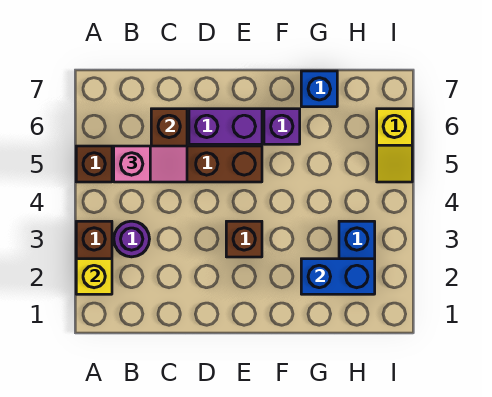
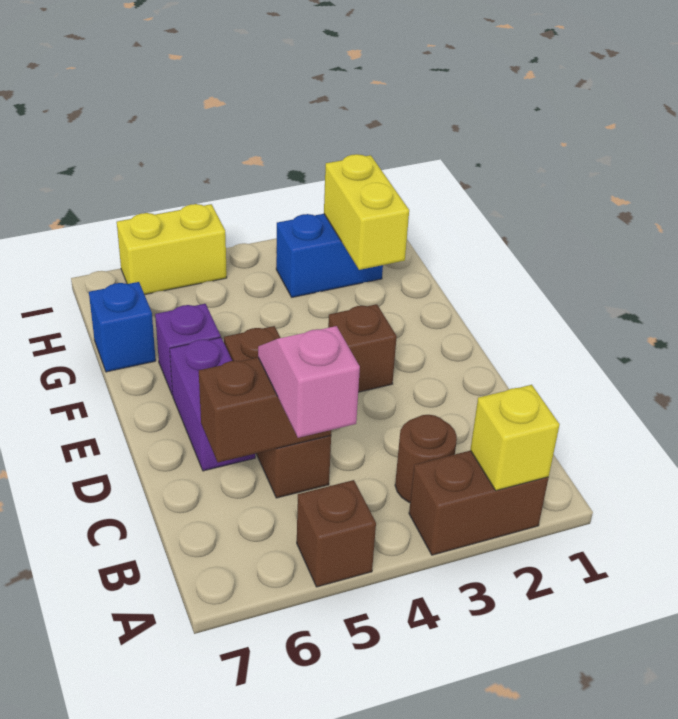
purple 1x1 round brick [114,221,149,257] -> brown 1x1 round brick [395,415,457,502]
blue 1x2 brick [301,259,375,294] -> yellow 1x2 brick [324,154,409,270]
yellow 1x2 slope [377,109,412,182] -> yellow 1x2 brick [117,204,227,295]

